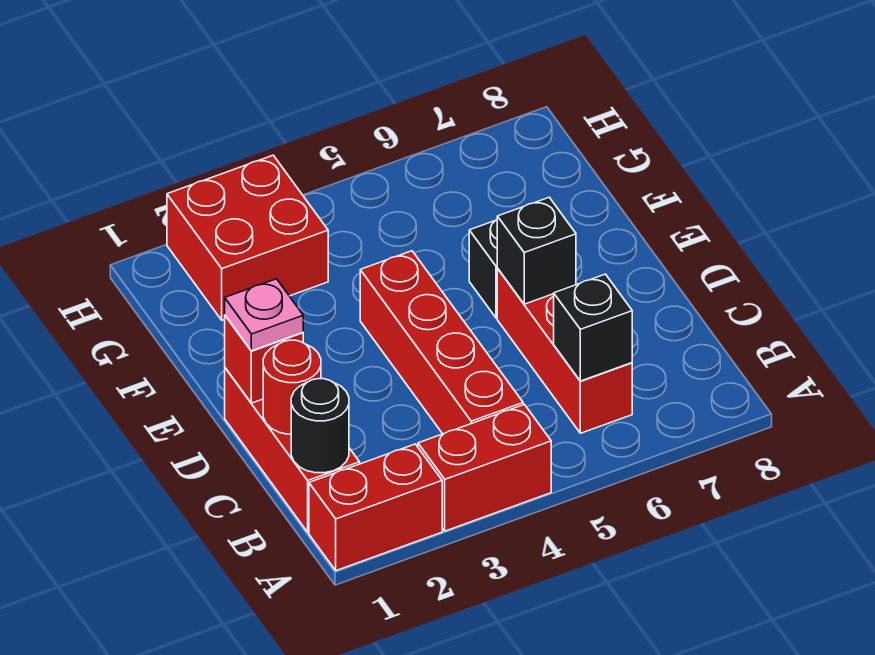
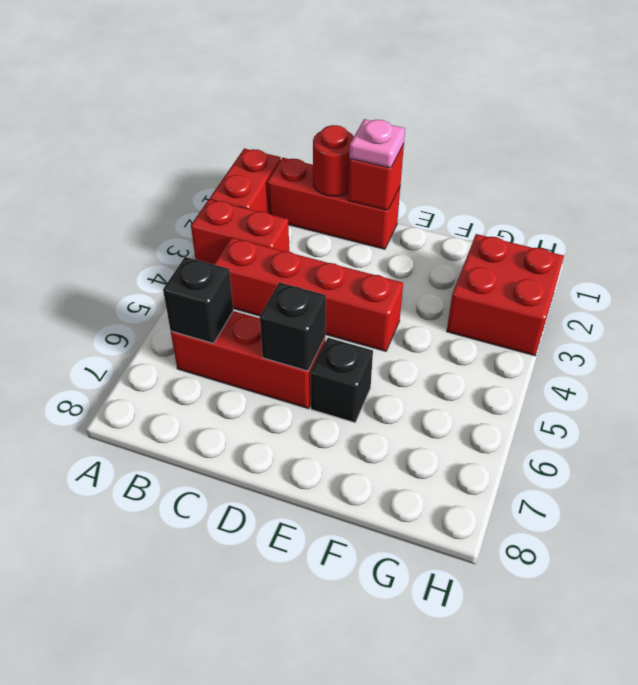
red 1x2 brick [418,404,551,531] -> red 1x2 brick turned to [191,199,289,264]
black 1x1 round brick [291,379,349,473] -> none

